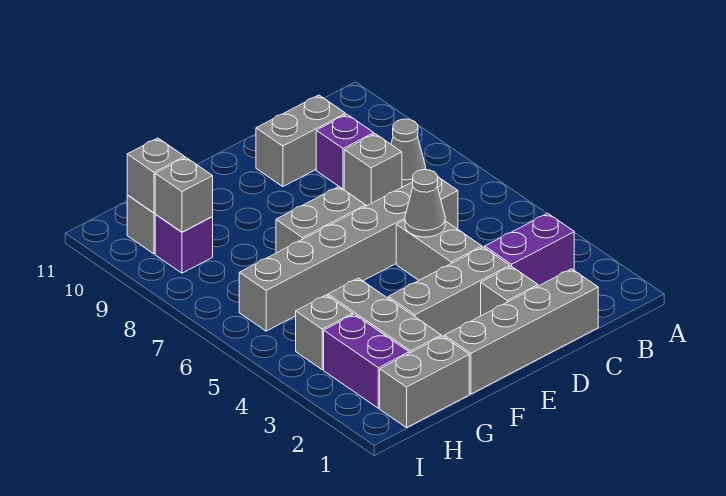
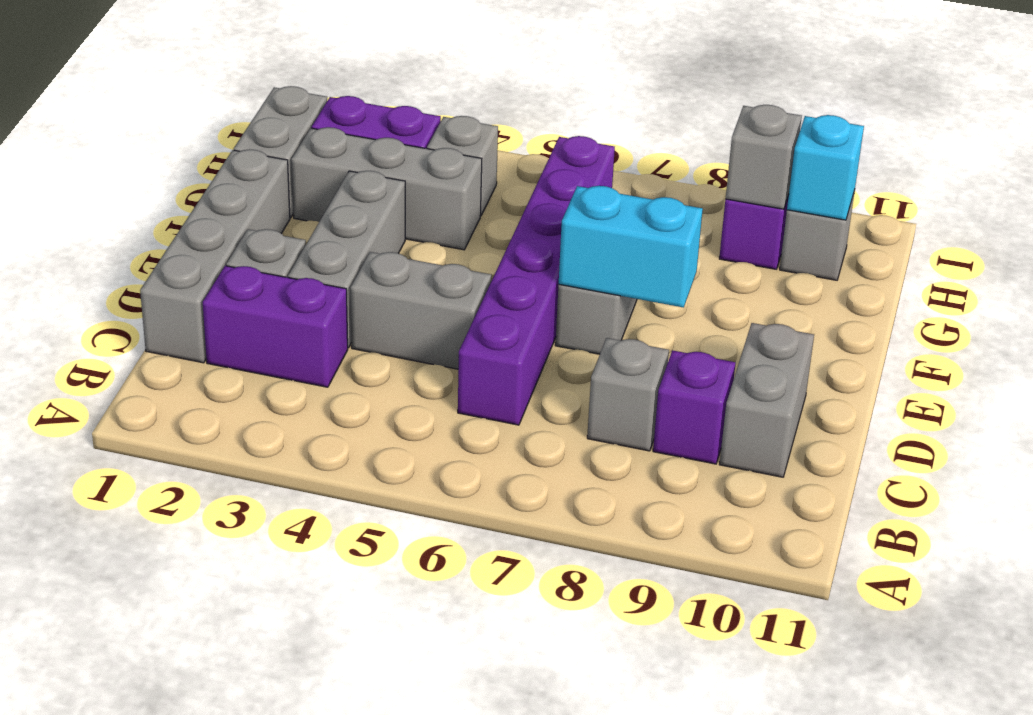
purple 1x2 brick [485,213,574,286] -> purple 1x2 brick turned to [203,266,348,387]
grey 1x1 cone [391,119,426,187] -> none
grey 1x6 brick [239,177,458,331] -> purple 1x6 brick [458,136,615,425]
grey 1x1 cone [405,169,445,237] -> none
none -> cyan 1x2 brick [559,186,703,308]
grey 1x1 brick [127,138,185,213] -> cyan 1x1 brick [787,115,864,220]

